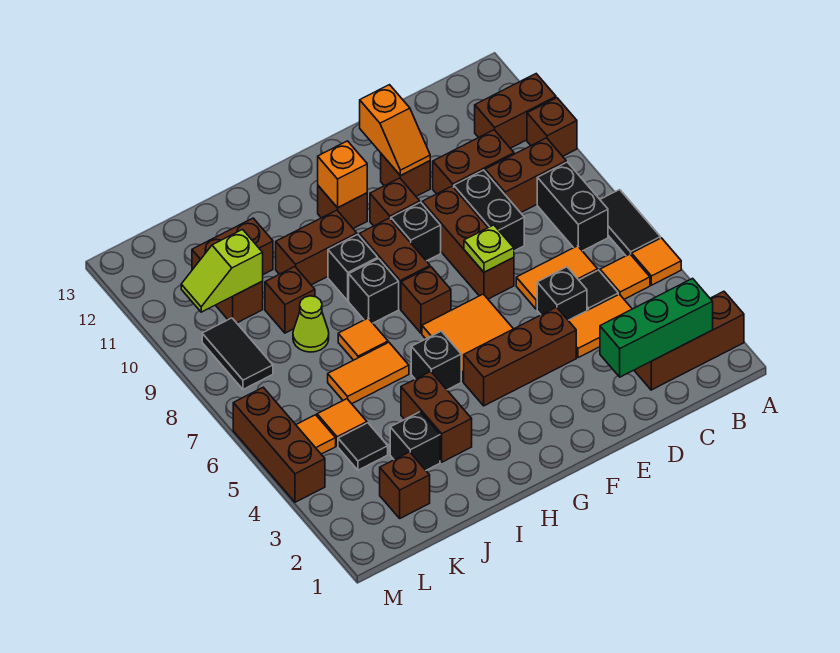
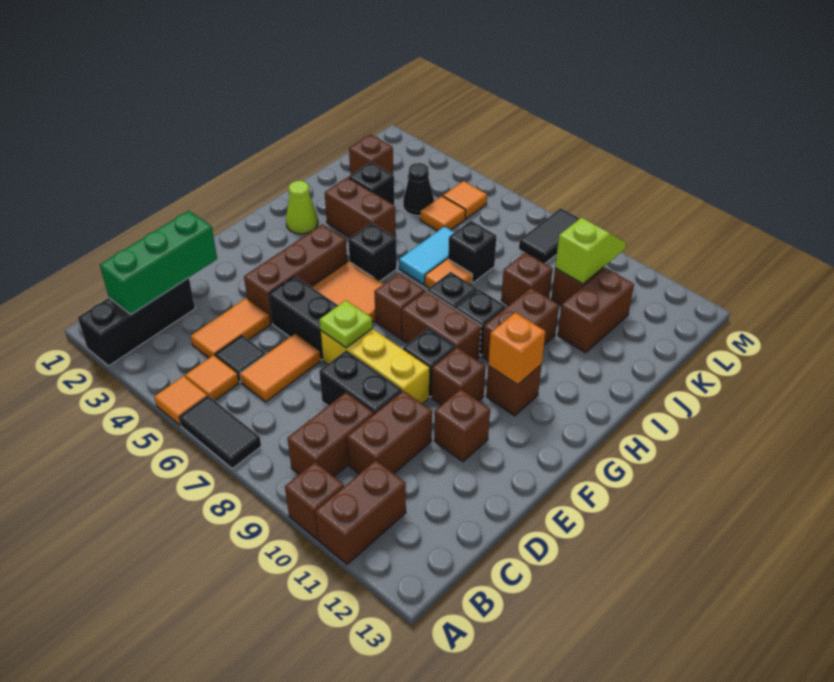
brown 1x3 brick [634,291,744,390] -> black 1x3 brick [78,278,195,366]
black 1x2 brick [537,162,608,251] -> black 1x2 brick moved to [269,276,338,360]
black 1x1 brick [537,267,587,320] -> black 1x1 brick moved to [448,221,497,283]
brown 1x3 brick [422,186,514,299] -> yellow 1x3 brick [320,329,429,404]
orange 1x2 slope [360,85,430,176] -> none
orange 1x2 tile [328,342,409,404] -> cyan 1x2 tile [399,226,454,284]
lime 1x1 cone [293,296,329,352] -> lime 1x1 cone moved to [286,181,318,234]
black 1x1 tile [338,423,388,470] -> black 1x1 cone [403,163,434,216]
black 1x2 tile [202,318,273,389] -> black 1x2 tile turned to [519,208,580,263]
brown 1x3 brick [233,387,325,502] -> none

